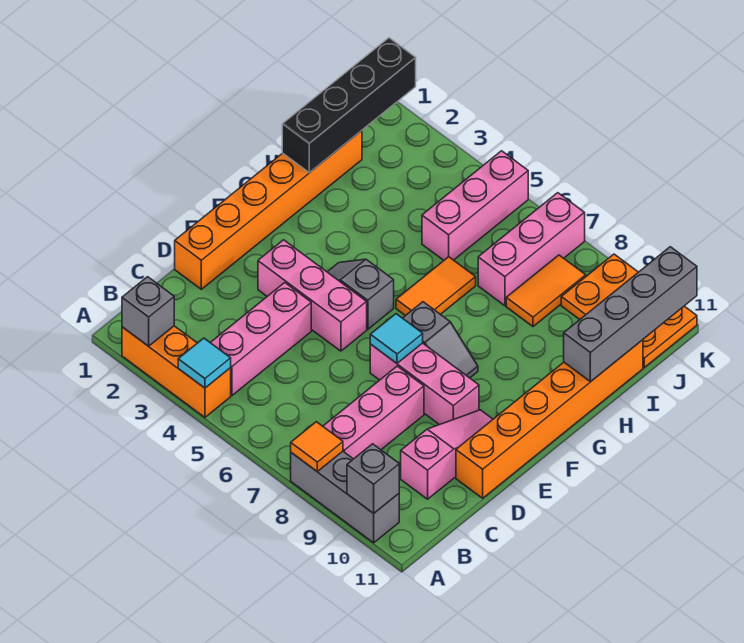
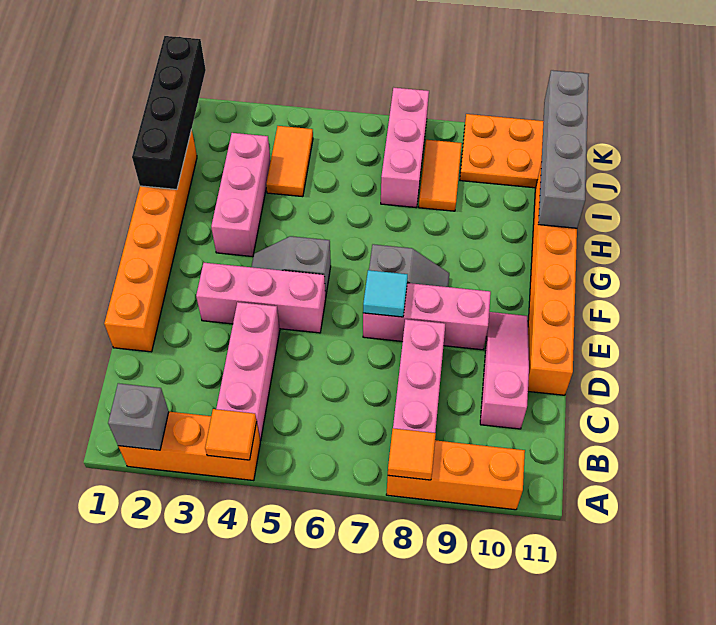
cyan 1x1 tile [178,338,231,388] -> orange 1x1 tile [205,409,257,460]
grey 1x3 brick [291,452,399,543] -> orange 1x3 brick [386,440,525,510]
grey 1x1 brick [347,444,399,513] -> none
orange 1x2 tile [396,257,476,316] -> orange 1x2 tile moved to [266,126,313,197]
pink 1x3 brick [422,151,528,260] -> pink 1x3 brick moved to [211,133,271,257]

